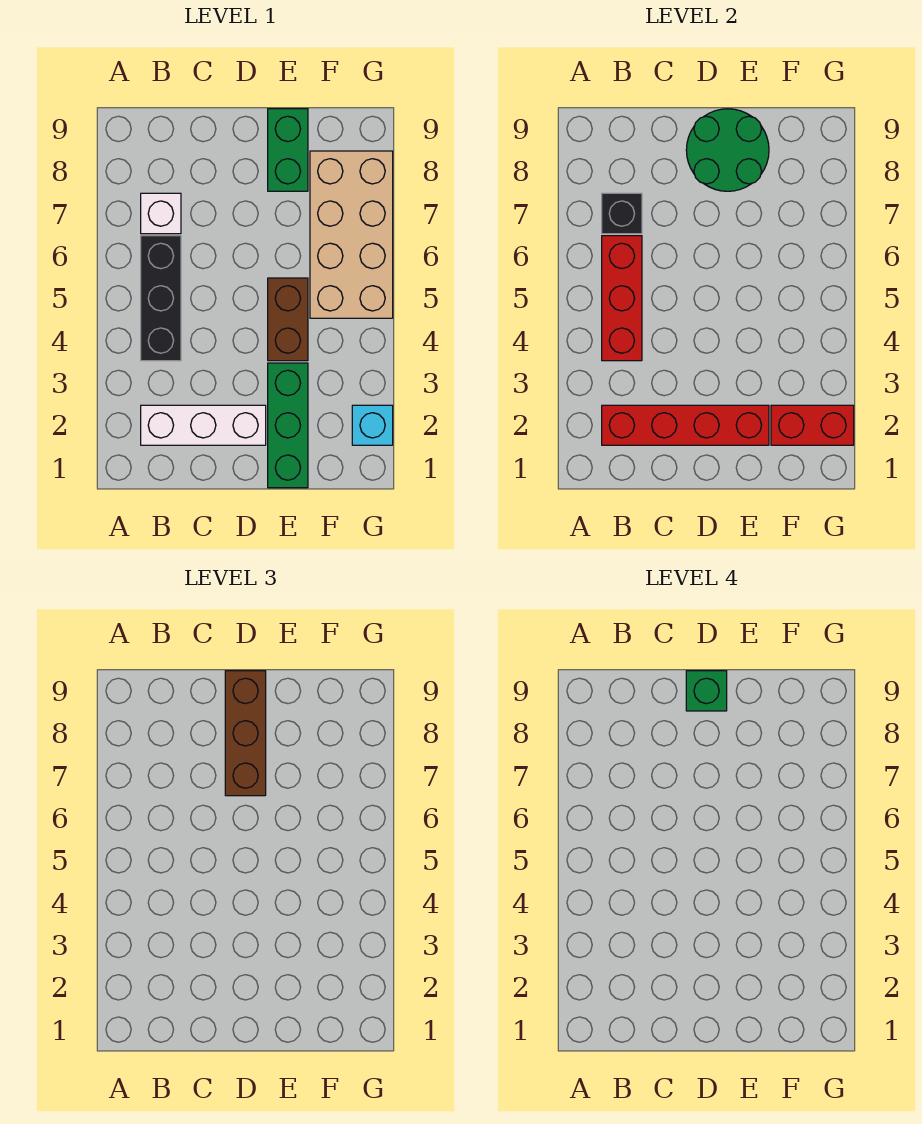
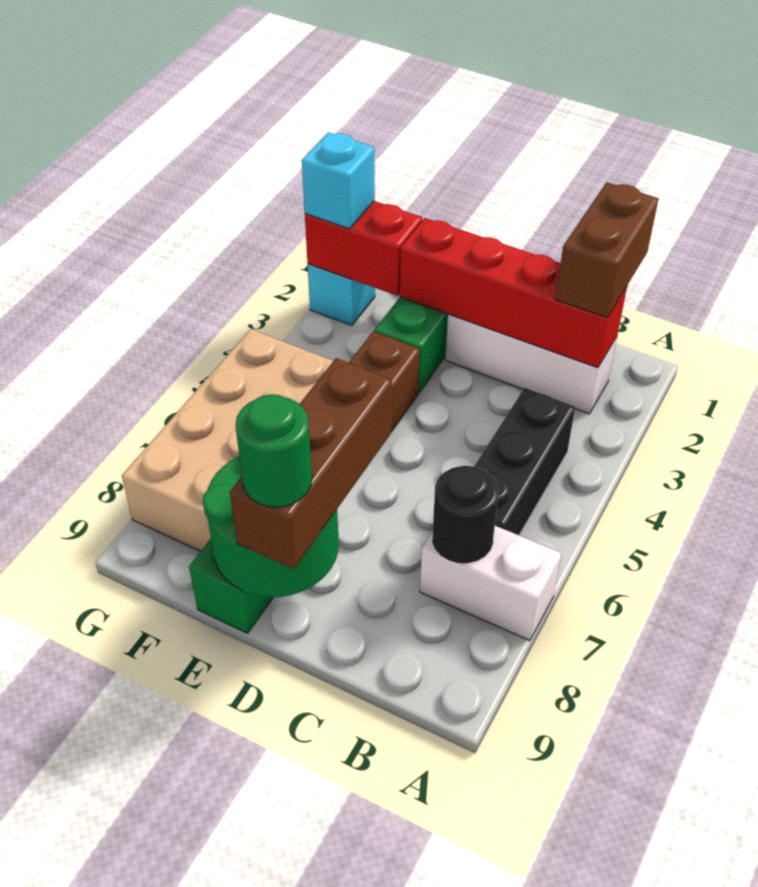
none -> brown 1x2 brick [556,182,659,318]
red 1x3 brick [602,236,642,361] -> none
white 1x1 brick [141,193,181,234] -> white 1x2 brick [420,526,561,641]
black 1x1 brick [602,193,642,234] -> black 1x1 round brick [433,466,498,563]
green 1x1 brick [686,671,727,711] -> green 1x1 round brick [235,394,312,507]
none -> cyan 1x1 brick [302,132,375,229]

